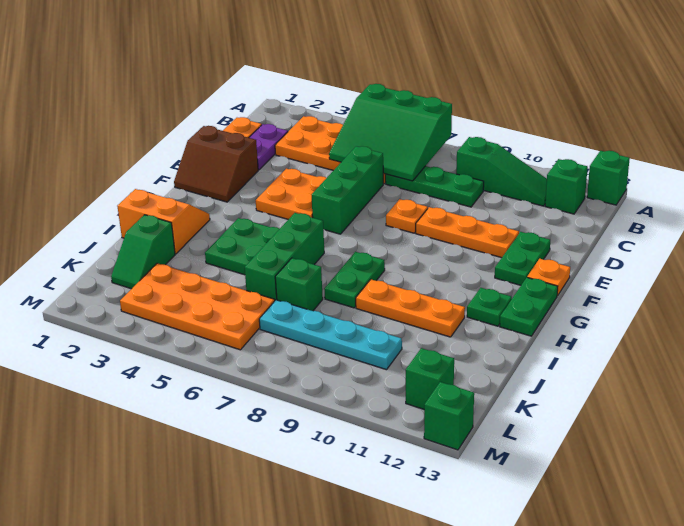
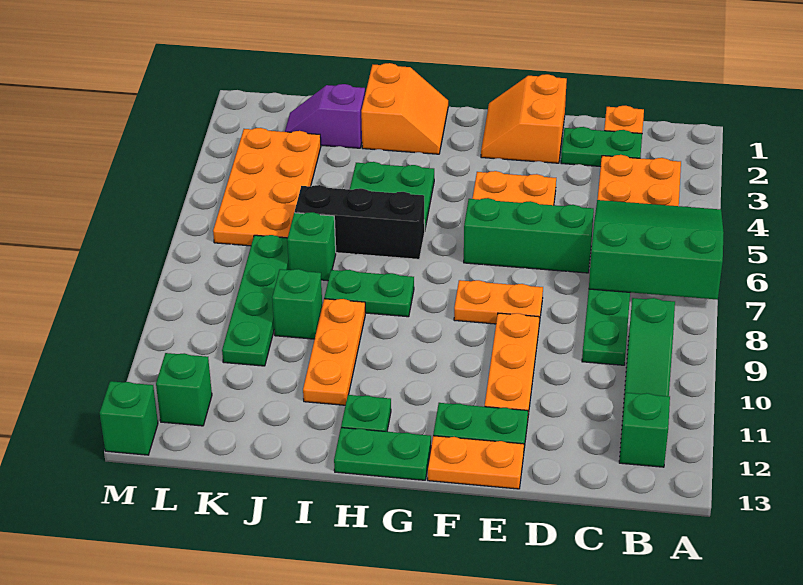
green 3x3 slope [329,84,452,181] -> green 3x3 slope turned to [589,200,724,300]
green 1x1 brick [587,151,630,205] -> green 1x1 brick moved to [272,269,322,339]
purple 1x2 plate [249,124,288,170] -> green 1x2 plate [561,127,642,167]
brown 2x2 slope [174,126,258,202] -> orange 2x2 slope [481,74,567,163]
orange 1x1 plate [386,199,428,233] -> orange 1x2 plate [454,280,543,324]
orange 1x1 plate [527,259,570,296] -> orange 1x2 plate [428,436,524,489]
green 1x3 brick [245,213,324,300] -> black 1x3 brick [295,185,425,259]
green 1x2 slope [111,215,175,289] -> purple 1x2 slope [285,84,365,148]
cyan 1x4 plate [259,300,402,370] -> green 1x4 plate [222,235,289,366]

